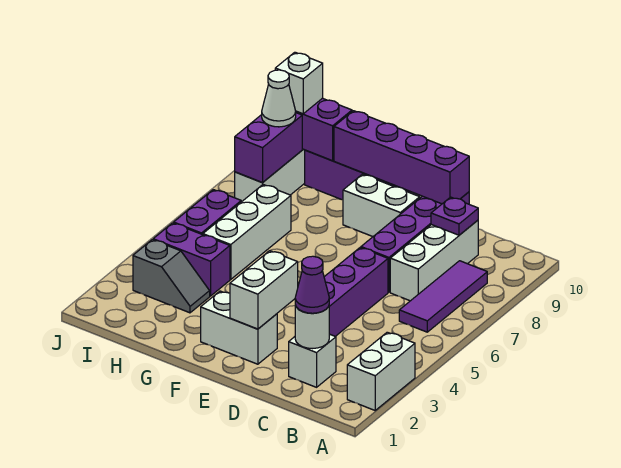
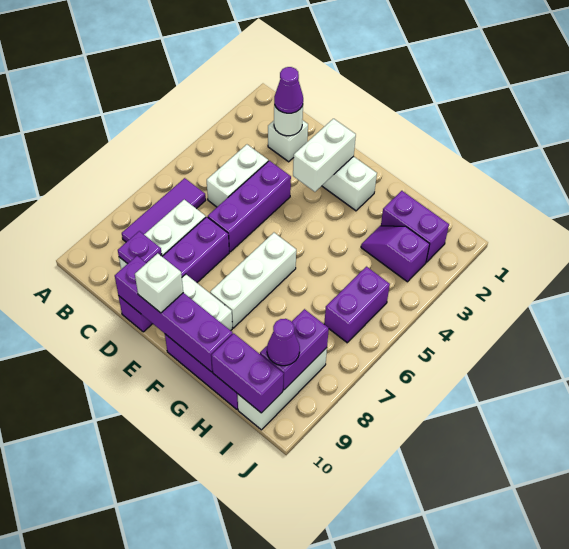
white 1x2 brick [347,332,415,410] -> white 1x2 brick moved to [207,145,268,207]
grey 1x2 slope [133,240,210,313] -> purple 1x2 slope [361,226,430,282]
purple 1x2 brick [153,223,230,296] -> purple 1x2 brick moved to [381,191,449,262]
white 1x3 brick [203,185,291,279] -> white 1x3 brick moved to [210,233,296,328]
white 1x1 cone [262,70,296,127] -> purple 1x1 cone [267,319,300,366]
white 1x1 brick [275,52,323,114] -> white 1x1 brick moved to [135,253,183,313]

